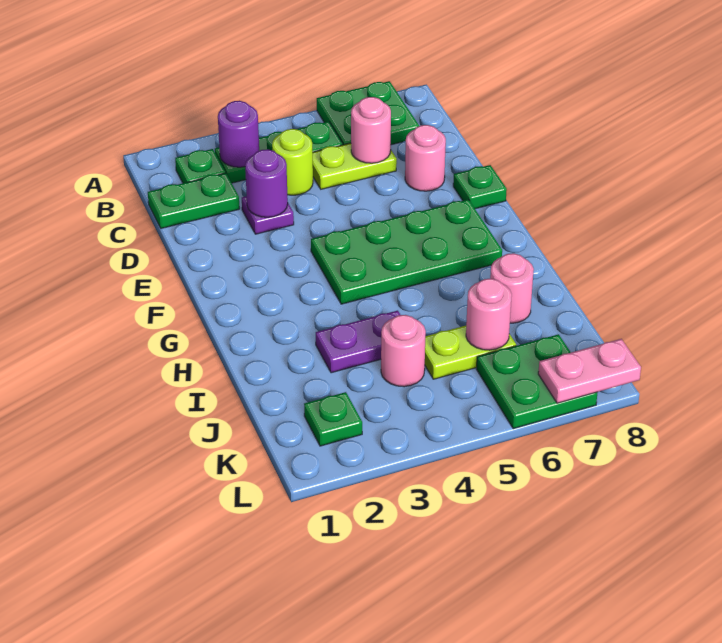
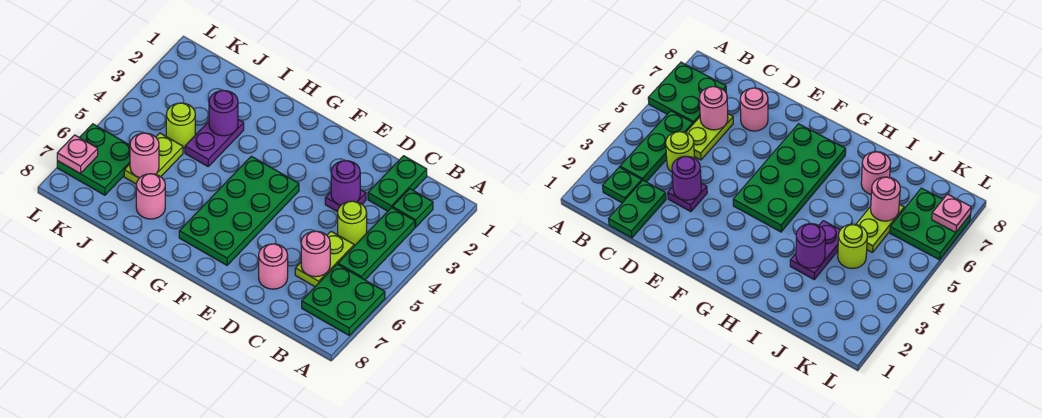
purple 1x1 round brick [218,101,259,167] -> purple 1x1 round brick moved to [209,90,238,136]
green 1x1 plate [453,165,507,209] -> none
pink 1x1 round brick [381,315,426,387] -> lime 1x1 round brick [166,103,195,148]
green 1x1 plate [304,392,362,446] -> none
pink 1x2 plate [538,339,641,403] -> pink 1x1 plate [57,135,98,174]

